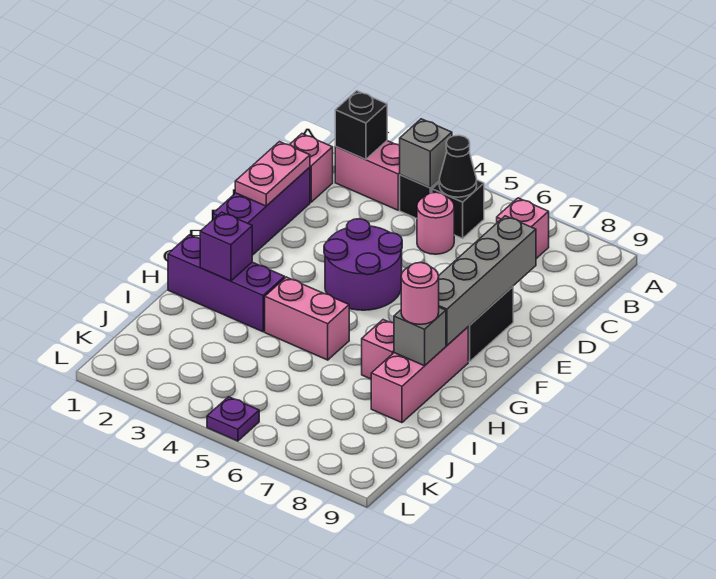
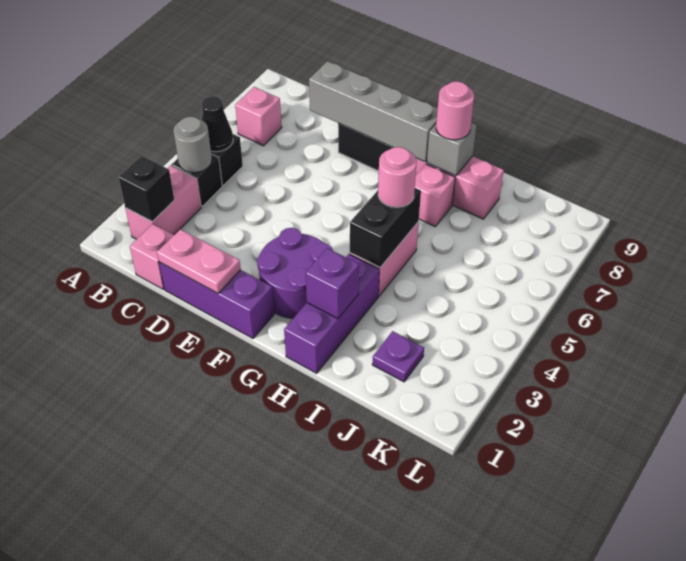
grey 1x1 brick [400,119,452,188] -> grey 1x1 round brick [173,117,212,173]
pink 1x1 round brick [417,192,454,254] -> pink 1x1 round brick moved to [378,147,417,207]
purple 2x2 round brick [324,219,402,310] -> purple 2x2 round brick moved to [257,228,333,318]
none -> black 1x2 brick [350,188,421,267]
purple 1x1 plate [207,397,259,441] -> purple 1x1 plate moved to [372,331,424,382]

